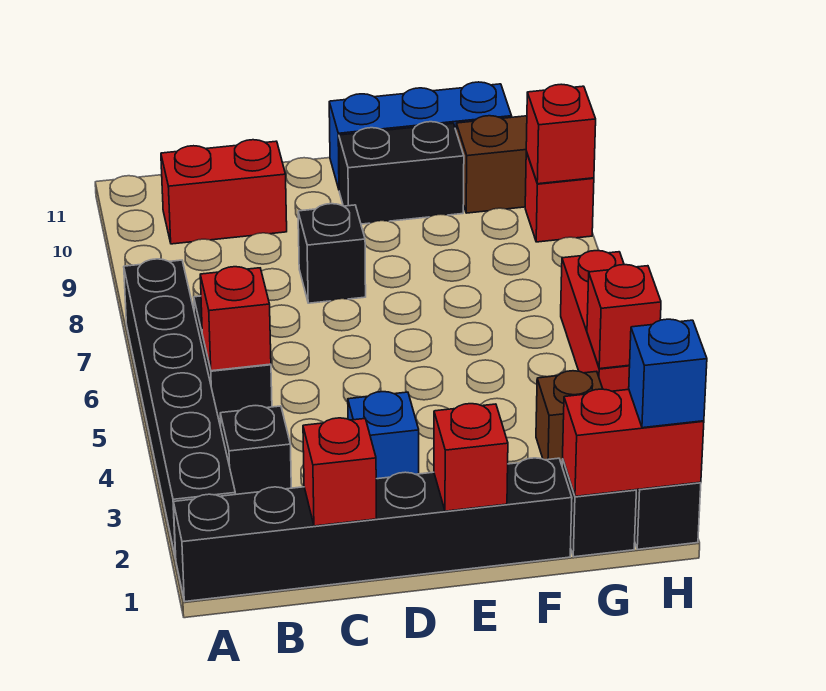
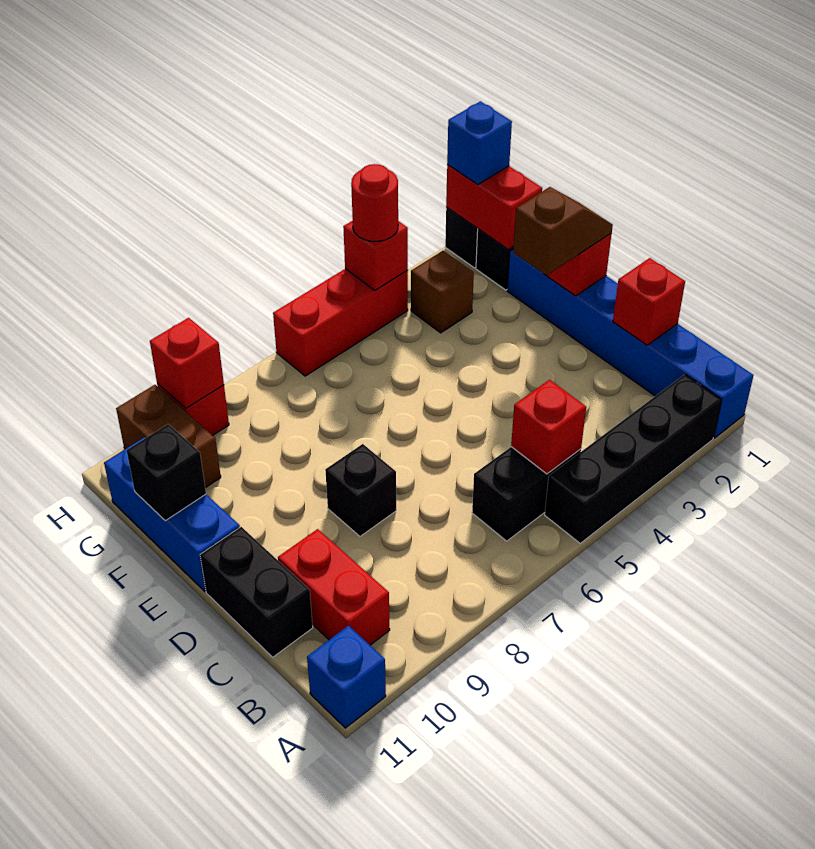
black 1x6 brick [174,458,572,601] -> blue 1x6 brick [507,250,754,438]
black 1x6 brick [124,259,235,559] -> black 1x4 brick [545,374,721,543]
black 1x1 brick [220,406,291,494] -> black 1x1 brick moved to [127,424,206,521]
blue 1x1 brick [348,392,419,479] -> blue 1x1 brick moved to [307,626,386,728]
none -> brown 1x2 slope [513,187,613,276]
black 1x2 brick [339,122,464,224] -> black 1x2 brick moved to [200,527,313,657]
none -> red 1x1 round brick [351,164,398,241]

